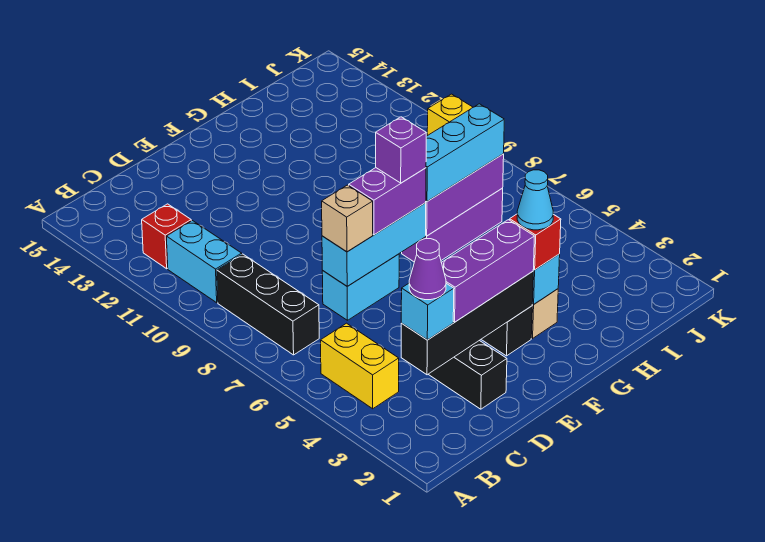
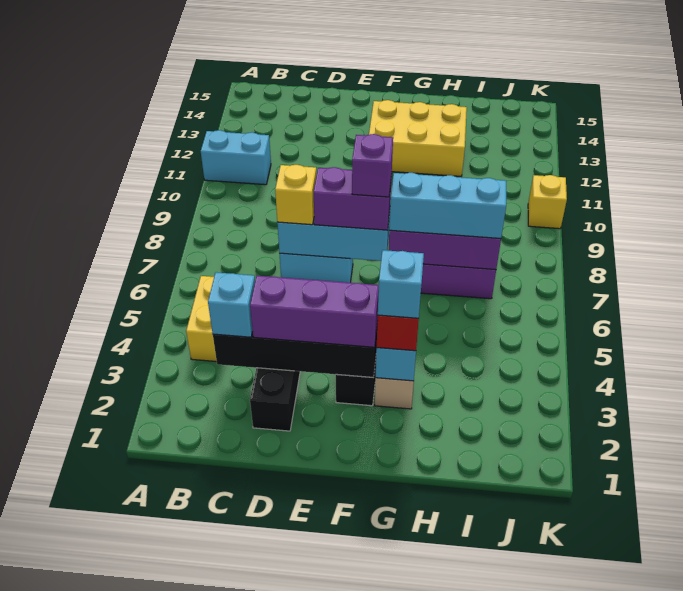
black 1x3 brick [217,254,319,355] -> none
cyan 1x2 brick [166,221,242,303] -> cyan 1x2 brick turned to [201,130,271,185]
red 1x1 brick [142,204,191,269] -> none
purple 1x1 cone [409,239,446,300] -> none
tan 1x1 brick [322,185,373,252] -> yellow 1x1 brick [275,165,316,225]
none -> yellow 2x3 brick [369,100,467,176]
cyan 1x1 cone [517,170,553,230] -> cyan 1x1 brick [378,250,424,318]

